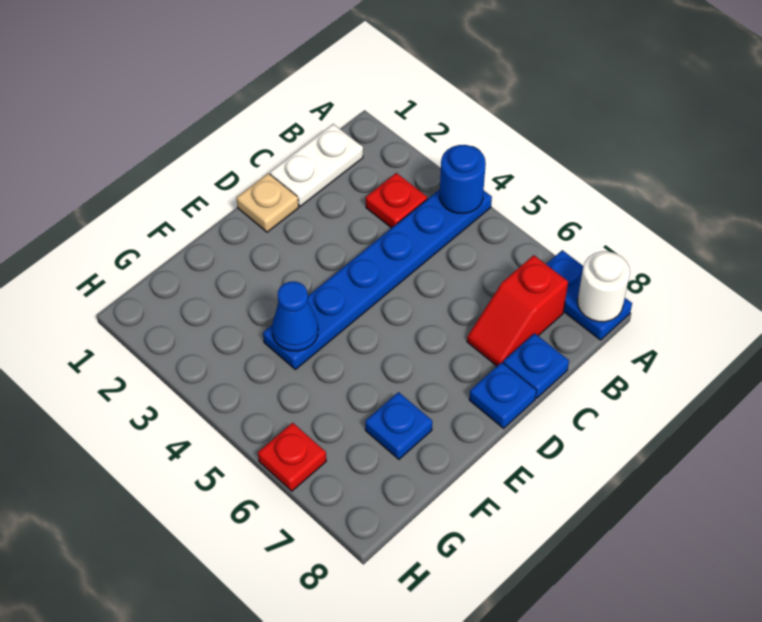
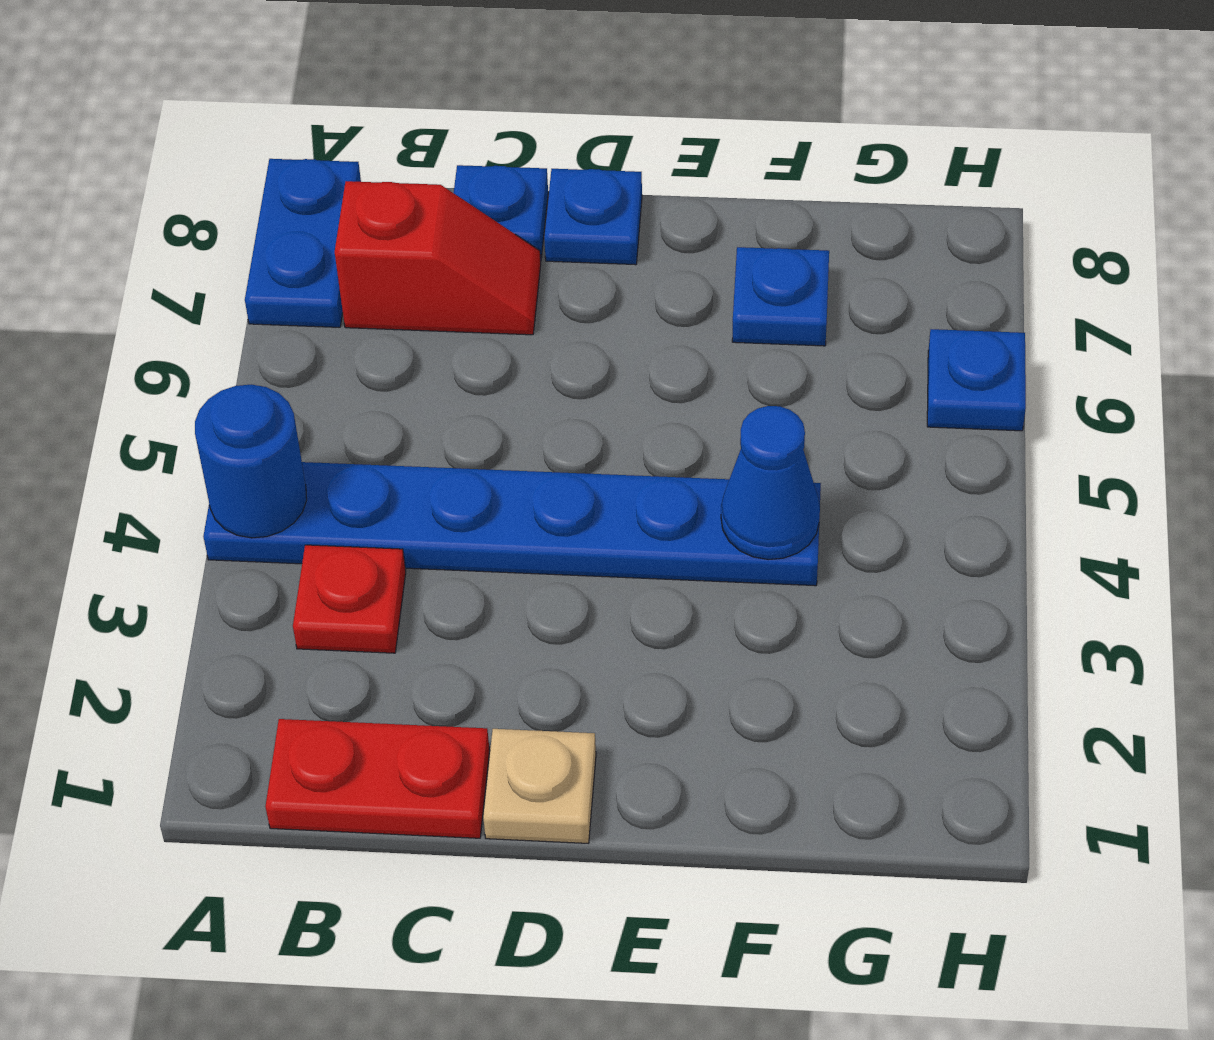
white 1x1 round brick [578,251,630,322] -> none
white 1x2 plate [270,124,363,206] -> red 1x2 plate [265,719,490,838]
red 1x1 plate [258,423,326,491] -> blue 1x1 plate [927,329,1026,431]

